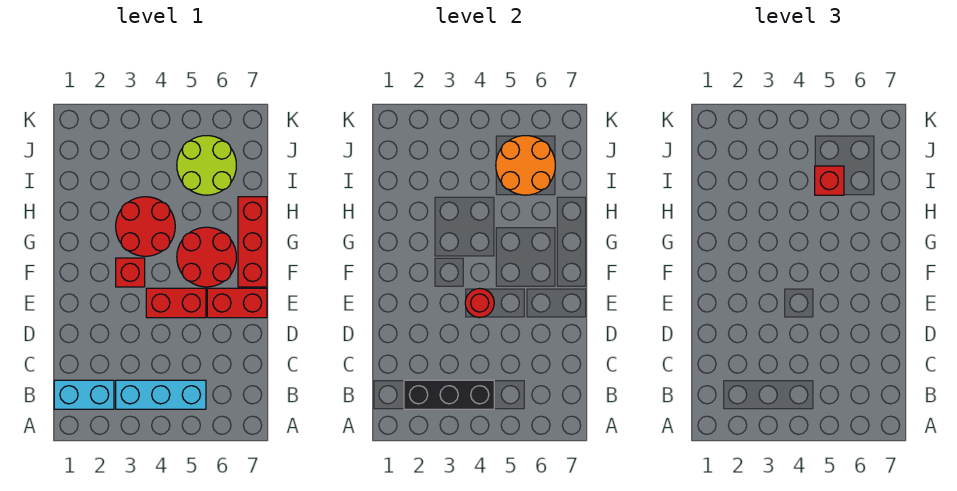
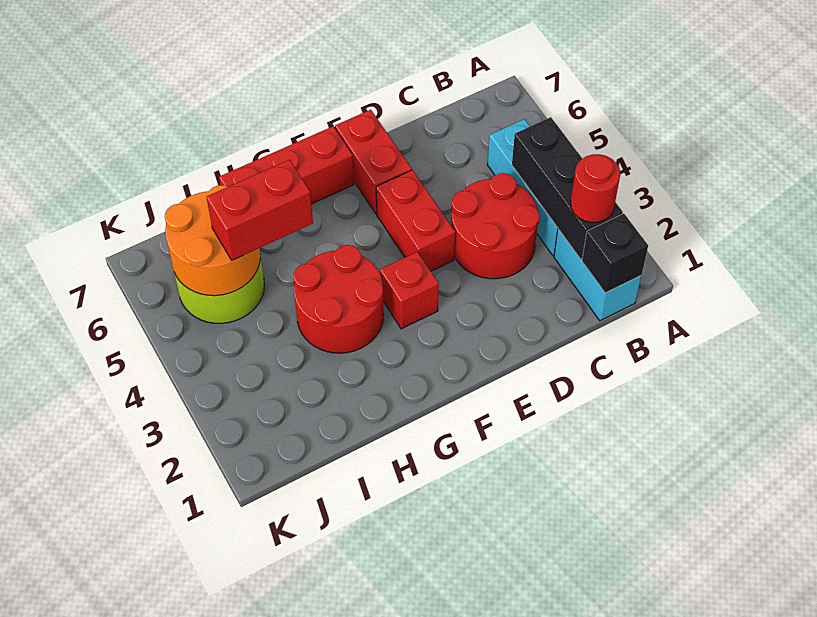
none -> black 1x1 brick [582,214,648,293]
red 1x1 round brick [465,288,494,318] -> red 1x1 round brick moved to [571,154,620,223]
red 2x2 round brick [177,227,236,287] -> red 2x2 round brick moved to [452,173,540,279]
red 1x1 brick [815,166,844,195] -> red 1x2 brick [207,160,313,260]

